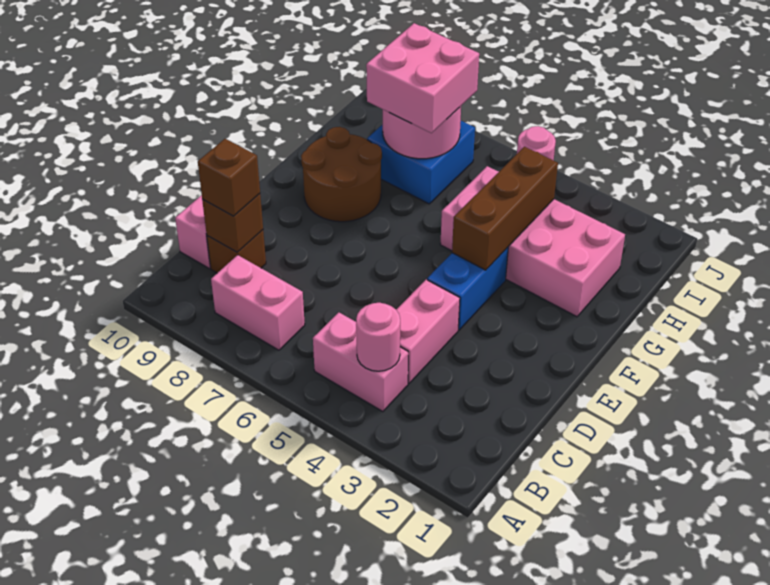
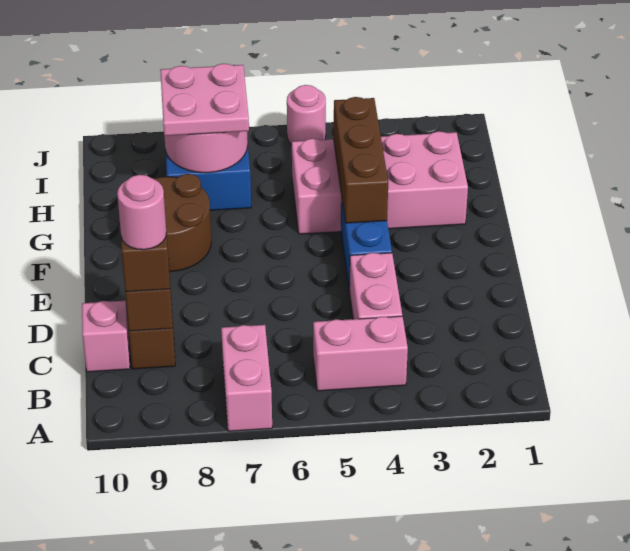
pink 1x1 round brick [356,303,400,371] -> pink 1x1 round brick moved to [117,175,166,250]
pink 1x2 brick [211,255,305,350] -> pink 1x2 brick turned to [221,325,272,431]
pink 2x2 brick [366,23,479,133] -> pink 2x2 plate [160,64,249,136]

